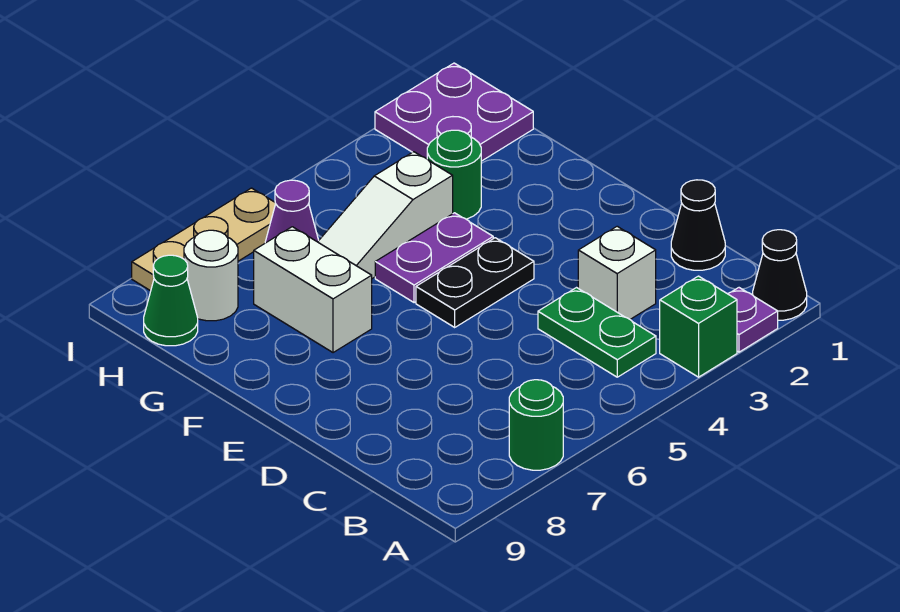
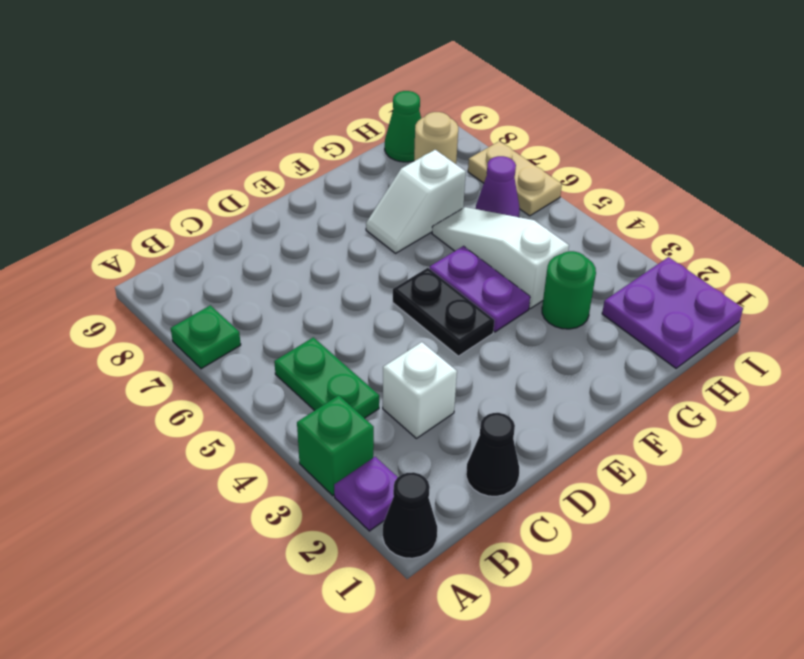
green 1x1 round brick [509,380,563,470] -> green 1x1 plate [171,305,241,369]
green 1x2 plate [538,288,656,377] -> green 1x2 plate turned to [274,337,379,418]
white 1x2 brick [254,227,372,353] -> white 1x2 slope [366,150,466,253]
white 1x1 round brick [184,230,238,321] -> tan 1x1 round brick [414,112,458,164]
tan 1x3 plate [132,188,276,291] -> tan 1x2 plate [468,141,562,216]

